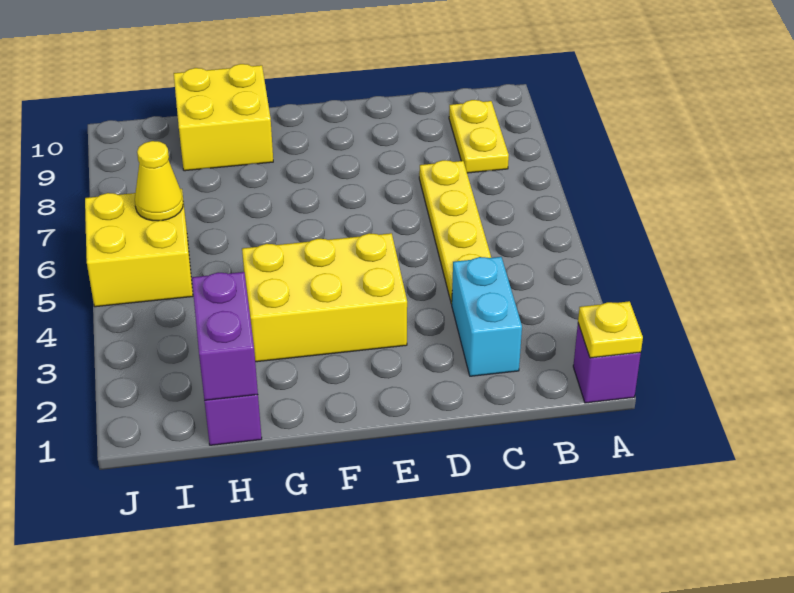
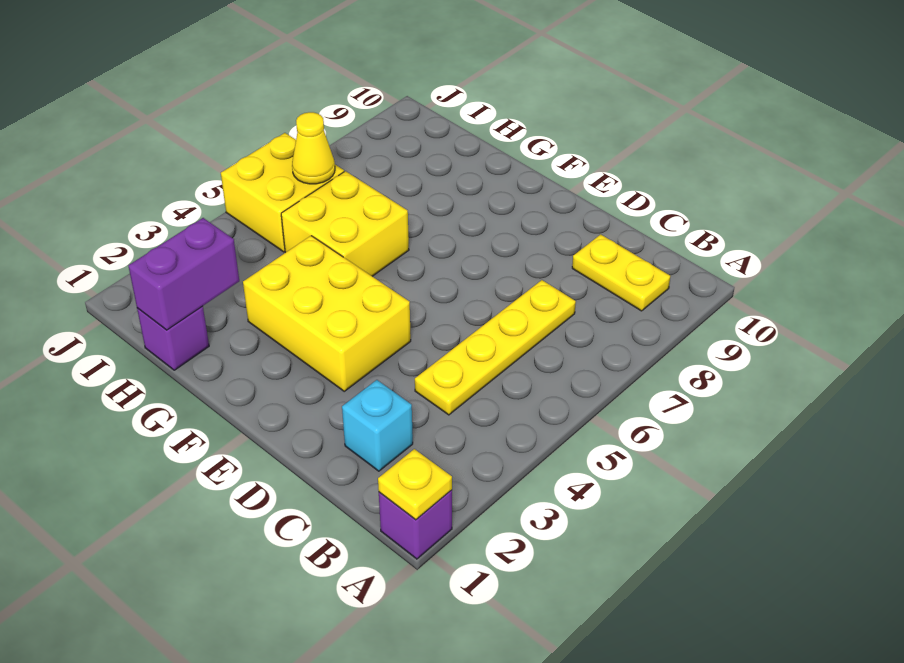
yellow 1x2 plate [449,100,509,173] -> yellow 1x2 plate turned to [572,234,670,311]
cyan 1x2 brick [452,257,522,376] -> cyan 1x1 brick [342,380,413,471]
yellow 2x2 brick [174,64,273,171] -> yellow 2x2 brick moved to [281,171,409,276]

